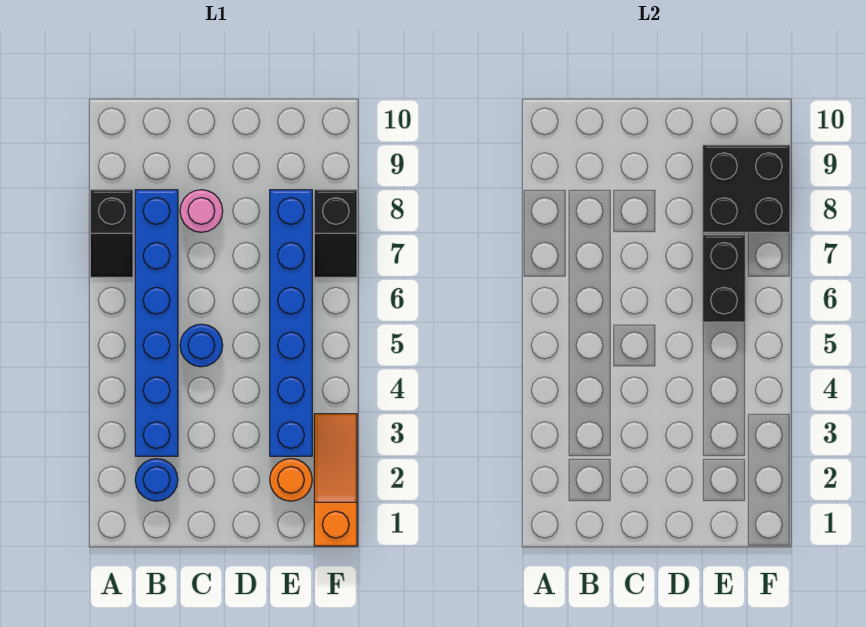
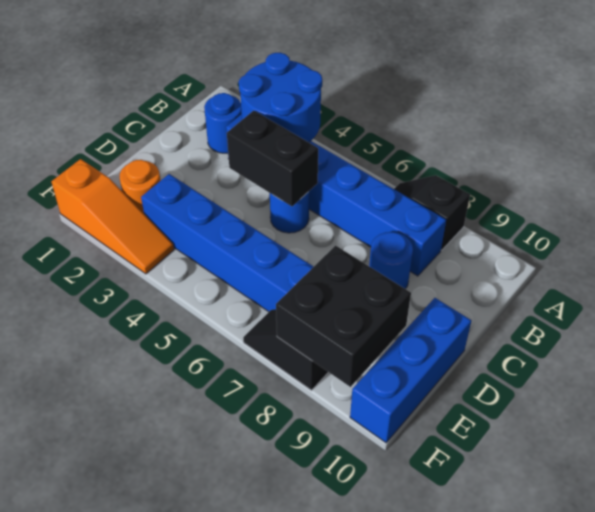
none -> blue 2x2 round brick [239,53,322,142]
pink 1x1 round brick [180,190,223,232] -> blue 1x1 round brick [369,232,413,289]
none -> blue 1x3 brick [350,298,472,443]
black 1x2 brick [703,235,745,322] -> black 1x2 brick moved to [227,111,318,206]

